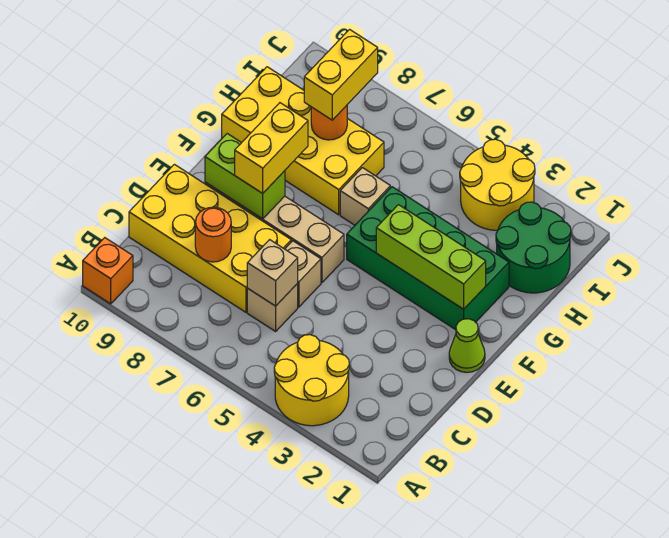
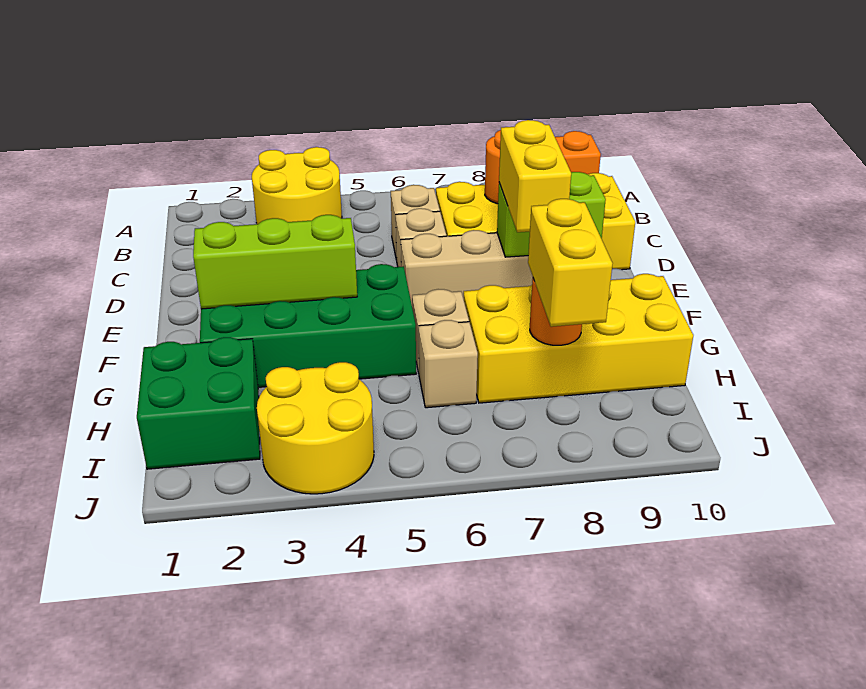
tan 1x1 brick [247,240,298,306] -> tan 1x1 brick moved to [419,320,478,408]
lime 1x1 cone [449,319,485,372] -> none
green 2x2 round brick [496,202,571,293] -> green 2x2 brick [137,337,260,469]

